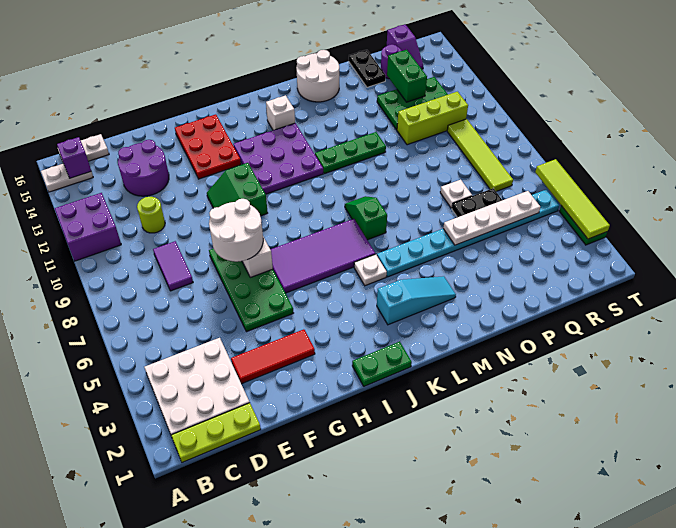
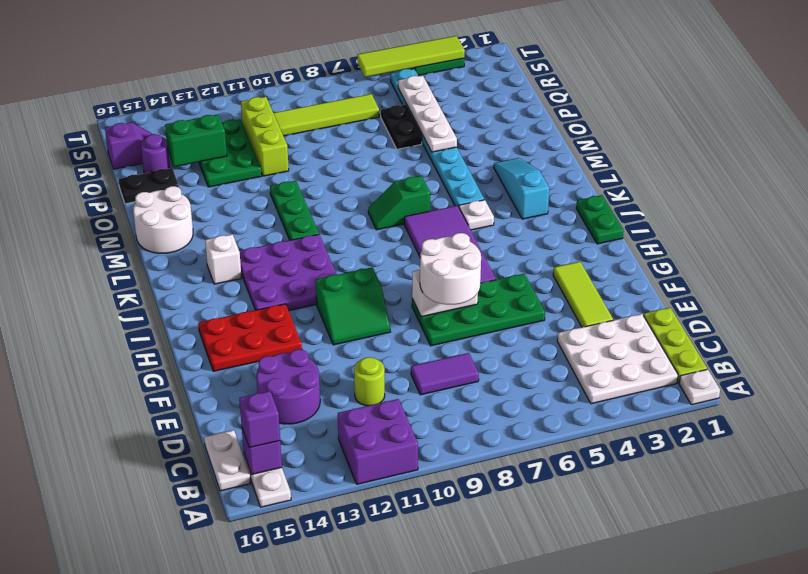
none -> purple 1x1 brick [239,391,280,448]
red 1x3 tile [231,329,315,384] -> lime 1x3 tile [553,262,613,327]
white 1x1 plate [440,180,472,208] -> white 1x1 plate moved to [679,369,720,405]

